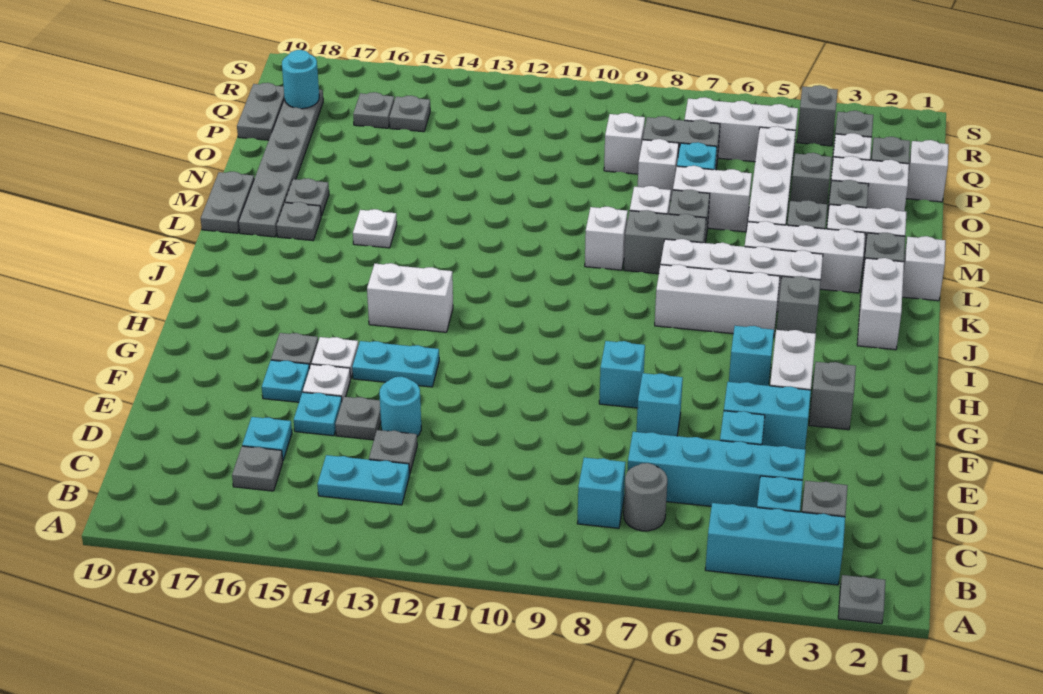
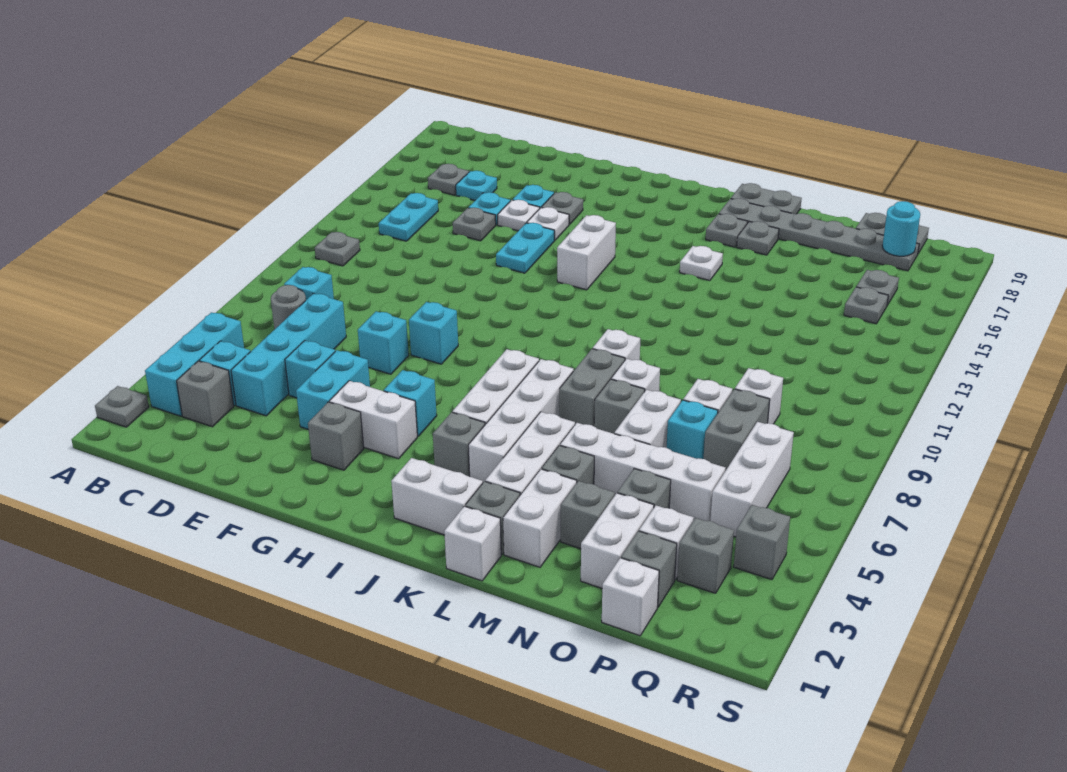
grey 1x1 plate [369,430,417,474] -> grey 1x1 plate moved to [315,232,360,266]
cyan 1x1 round brick [379,377,421,436] -> none

